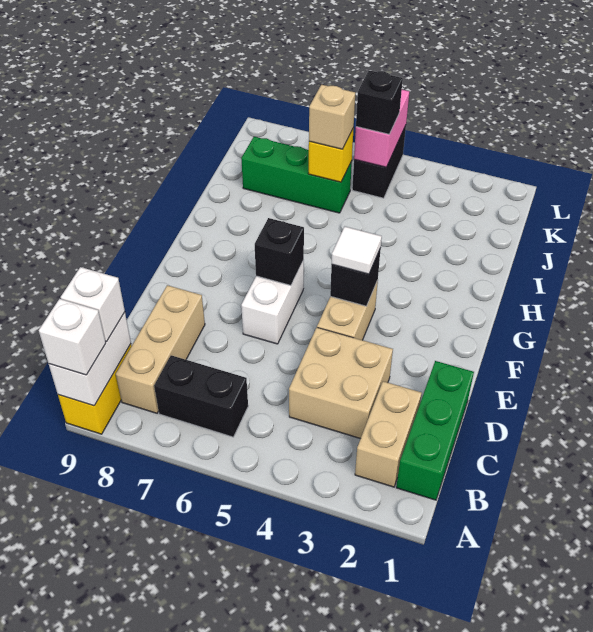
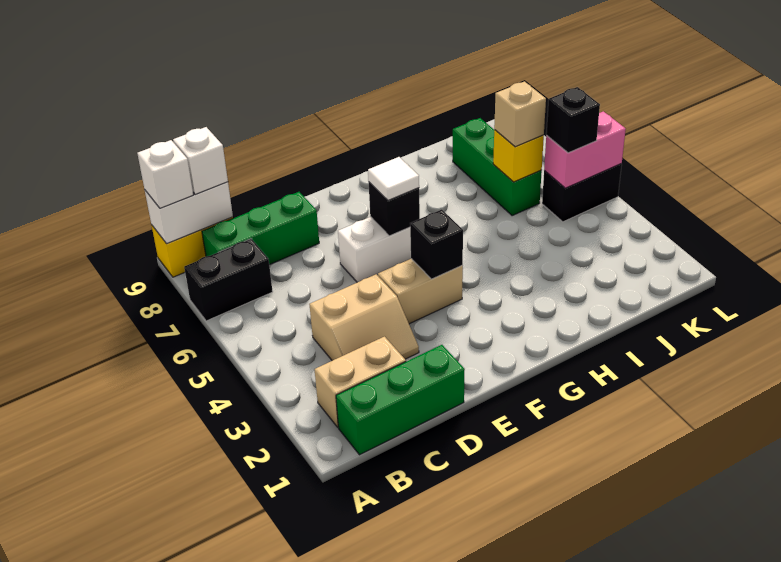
black 1x2 brick [154,355,248,437] -> black 1x2 brick turned to [184,239,273,321]
tan 1x3 brick [116,285,205,413] -> green 1x3 brick [202,192,319,265]
tan 2x2 brick [289,328,393,439] -> tan 2x2 slope [309,274,419,361]
white 1x1 tile [332,227,382,274] -> white 1x1 tile moved to [368,157,419,201]

